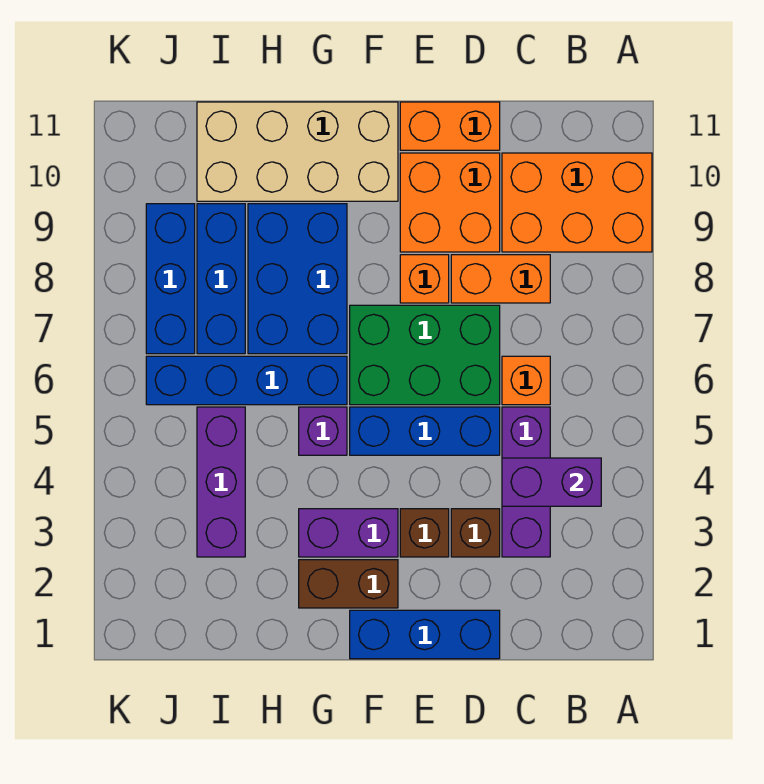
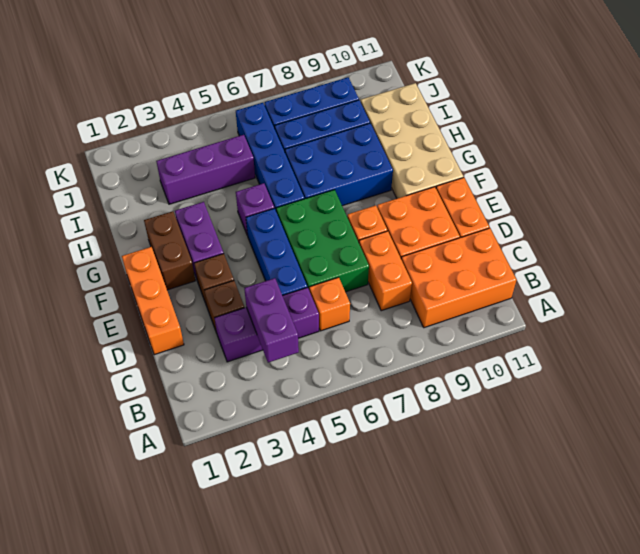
orange 2x3 brick [502,153,652,252] -> orange 2x3 brick turned to [401,228,517,328]
blue 1x3 brick [350,610,500,659] -> orange 1x3 brick [122,247,184,355]

